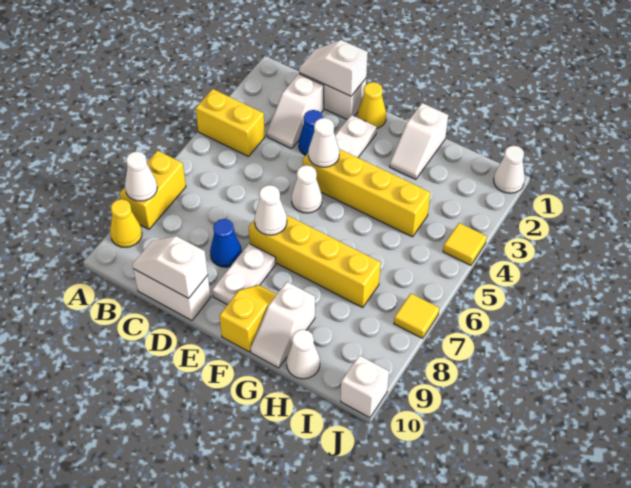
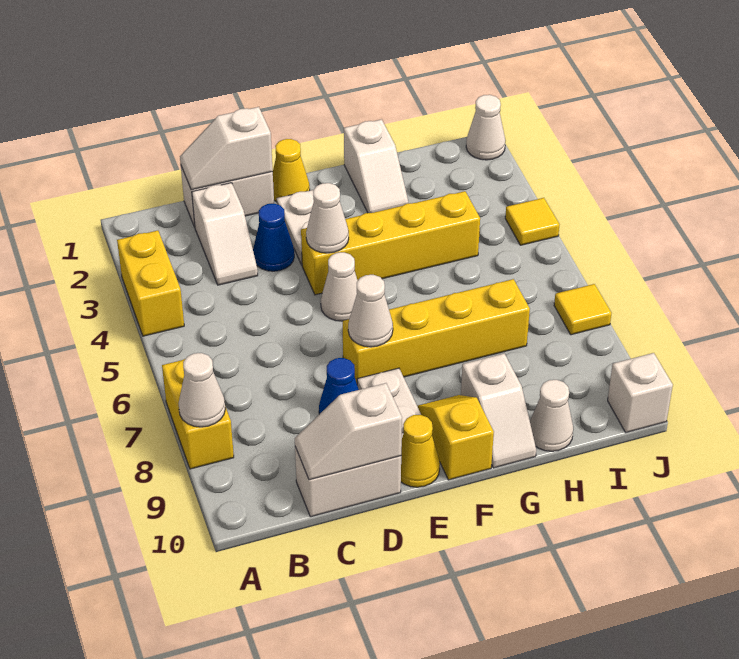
yellow 1x2 brick [196,89,265,157] -> yellow 1x2 brick turned to [117,230,184,336]
yellow 1x1 cone [110,199,142,247] -> yellow 1x1 cone moved to [401,415,440,487]

